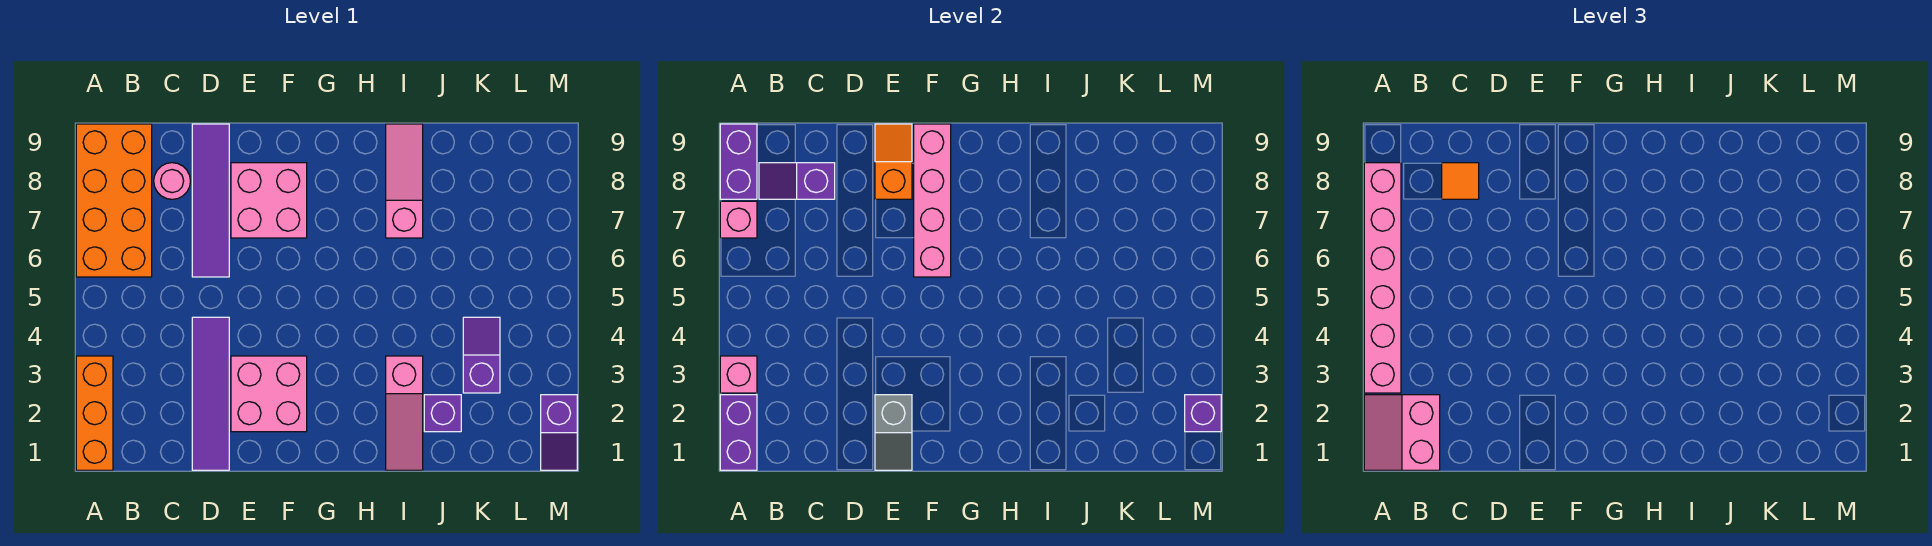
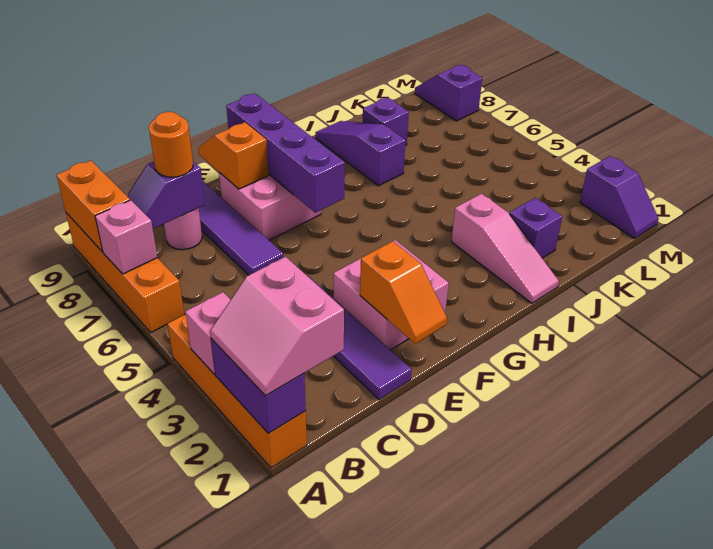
orange 1x3 brick [76,356,113,470] -> orange 1x4 brick [168,314,307,468]
pink 1x6 brick [1364,163,1401,393] -> none
orange 2x4 brick [76,124,152,277] -> orange 1x4 brick [66,213,184,332]
purple 1x2 brick [720,124,757,199] -> orange 1x2 brick [56,161,130,252]
orange 1x1 tile [1442,163,1479,199] -> orange 1x1 round brick [149,112,193,177]
grey 1x2 slope [875,395,912,470] -> orange 1x2 slope [360,241,447,344]
pink 1x4 brick [914,124,951,277] -> purple 1x4 brick [226,94,345,213]
pink 1x3 slope [386,124,423,238] -> purple 1x3 slope [315,121,406,186]
purple 1x2 slope [463,317,500,393] -> purple 1x2 slope moved to [415,65,482,121]
purple 1x1 brick [1185,395,1221,432] -> purple 1x1 brick moved to [363,97,409,146]

